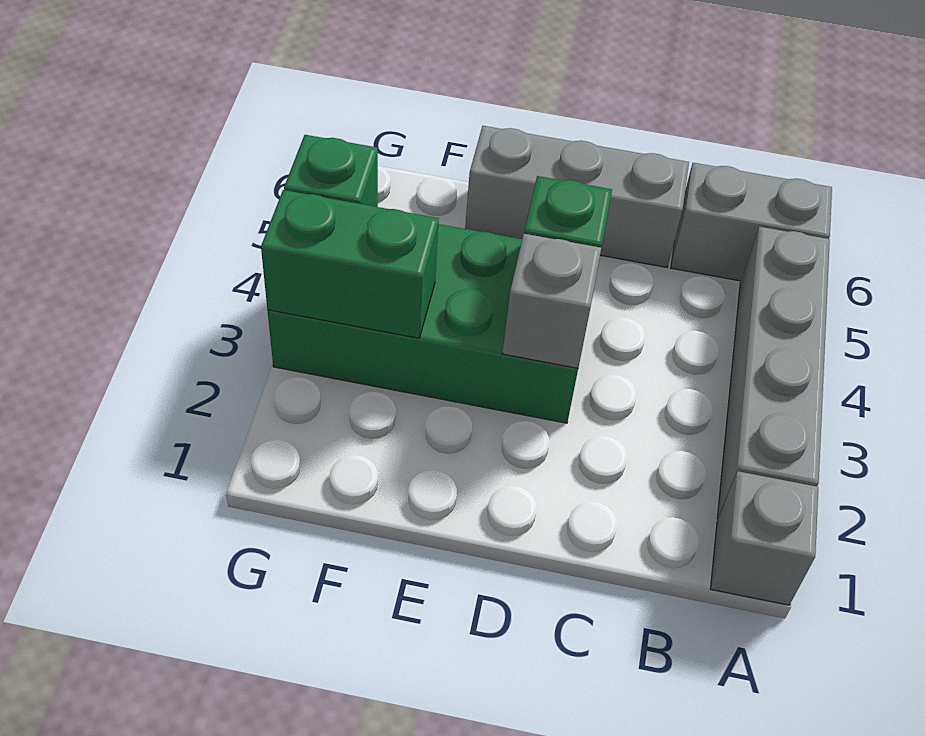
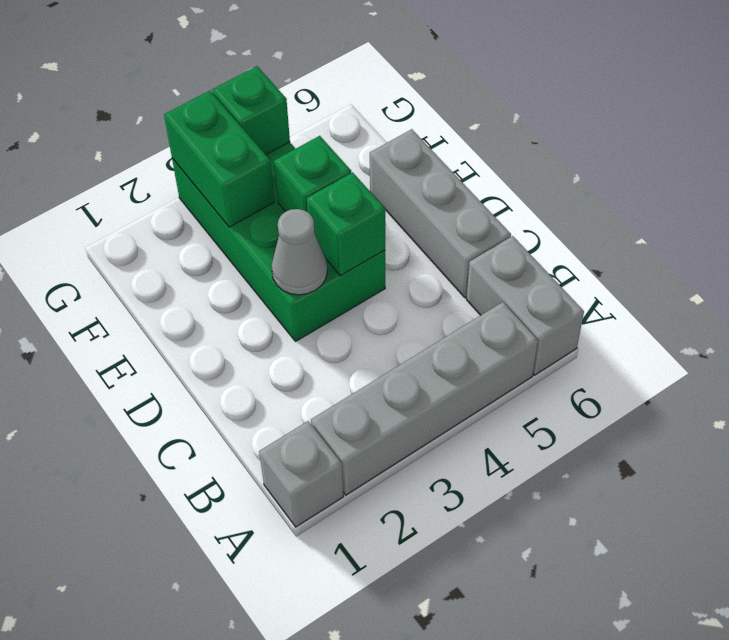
grey 1x1 brick [502,234,601,368] -> grey 1x1 cone [272,209,327,295]
none -> green 1x1 brick [274,136,351,212]

